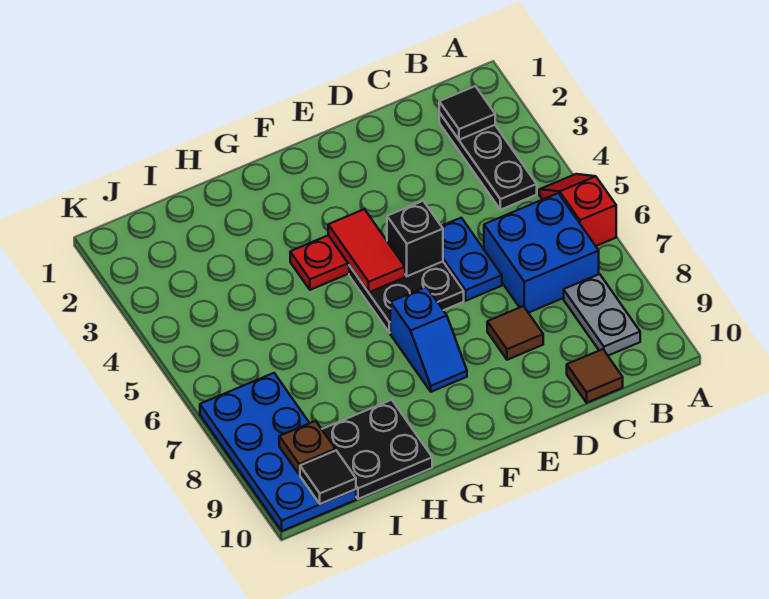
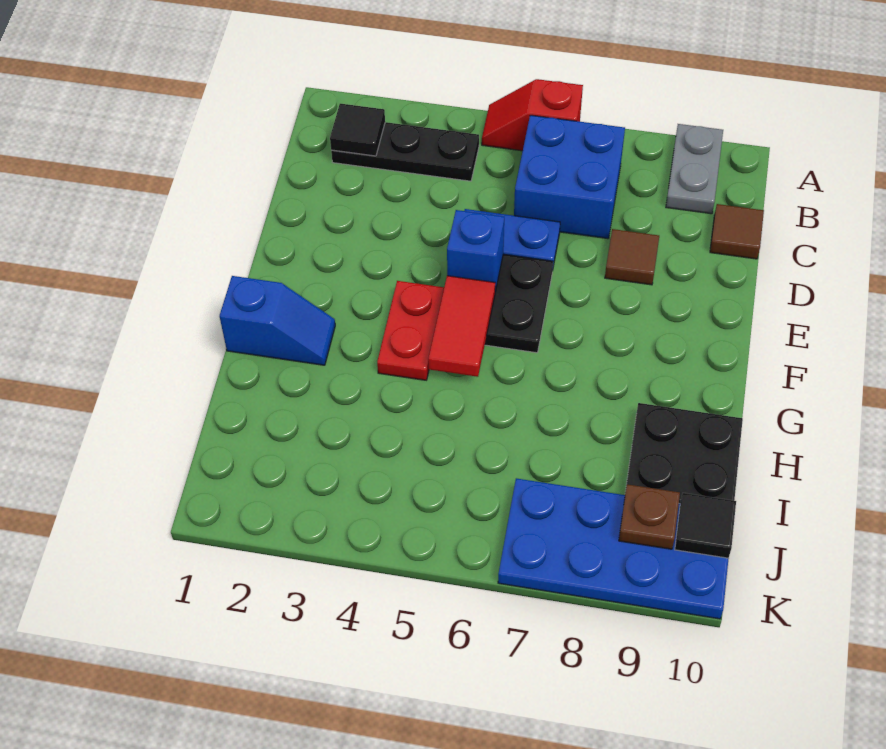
grey 1x2 plate [564,274,640,356] -> grey 1x2 plate turned to [666,124,723,214]
black 1x1 brick [387,201,443,276] -> blue 1x1 brick [447,210,504,292]
red 1x2 tile [328,209,405,292] -> red 1x2 tile turned to [428,276,495,377]
blue 1x2 slope [390,287,467,392] -> blue 1x2 slope moved to [220,276,335,365]

